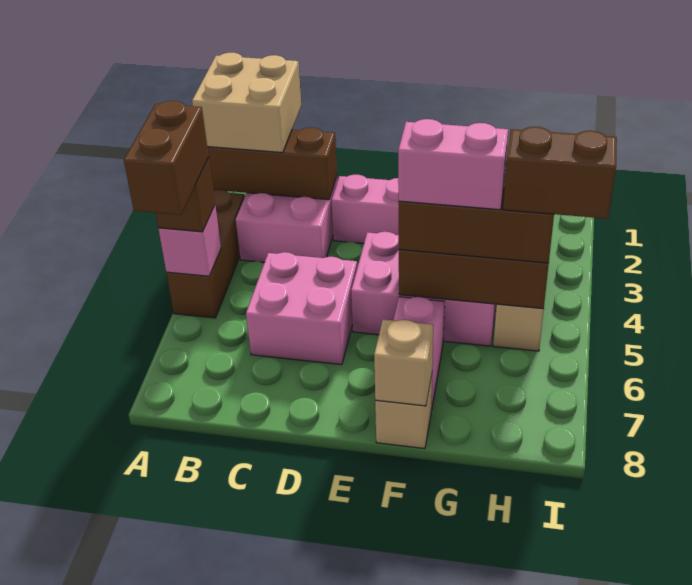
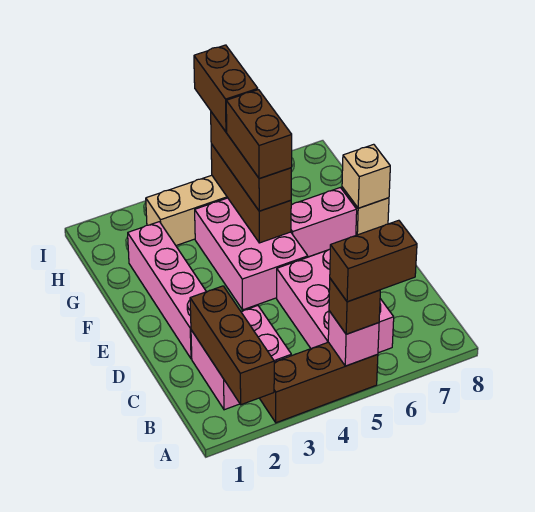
tan 2x2 brick [192,53,301,153] -> none
pink 2x2 brick [246,252,357,365] -> pink 2x3 brick [277,249,394,353]
pink 1x2 brick [398,119,508,210] -> brown 1x2 brick [226,90,292,179]

